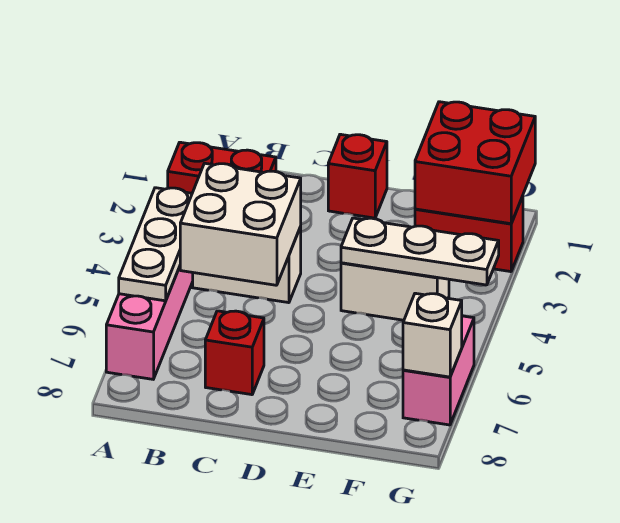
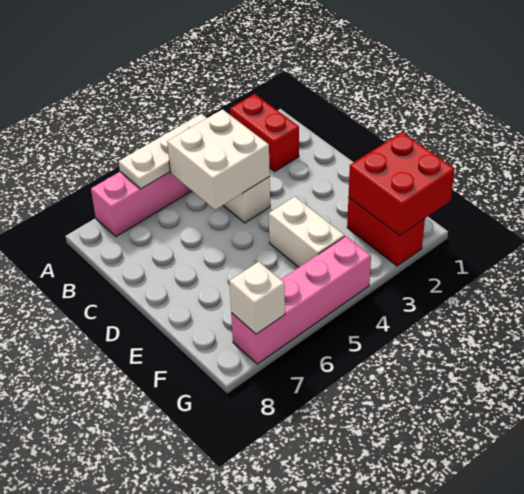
red 1x1 brick [205,311,264,395] -> none
red 1x1 brick [328,134,387,218] -> none
white 1x3 plate [341,218,499,285] -> none
pink 1x2 brick [403,316,474,425] -> pink 1x4 brick [231,236,371,364]

